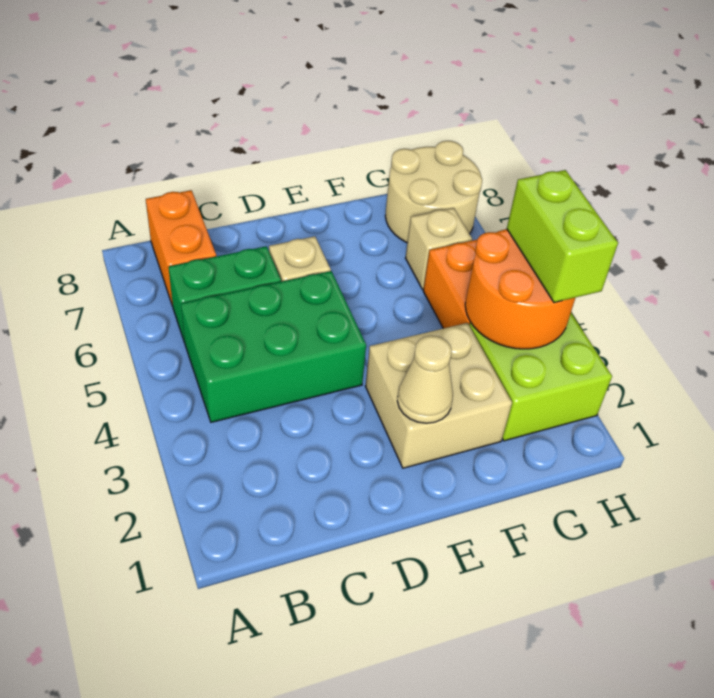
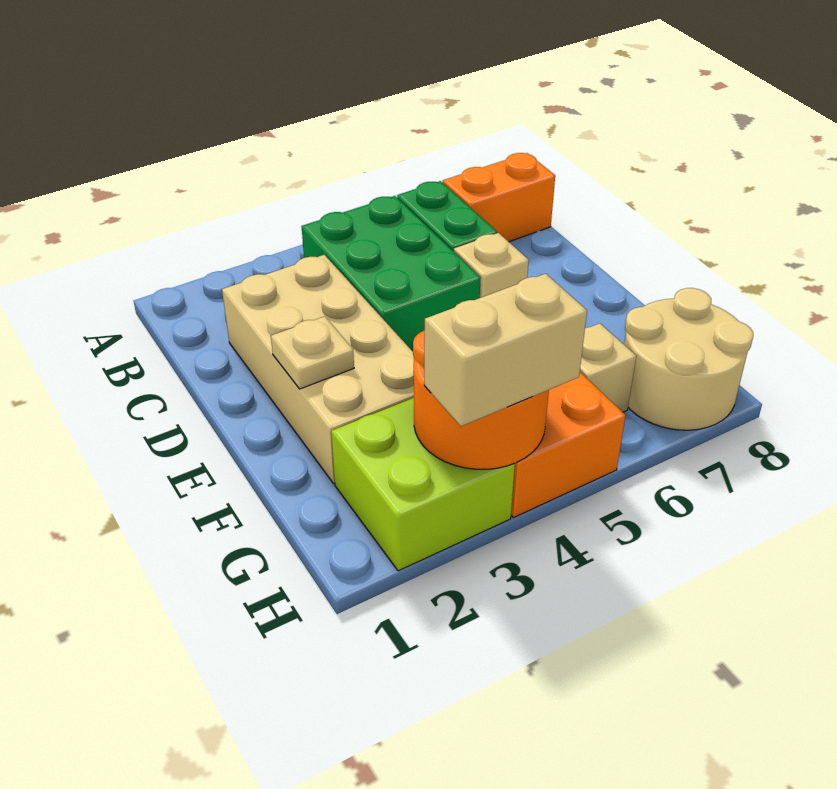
tan 2x2 brick [365,323,512,468] -> tan 2x4 brick [222,255,414,484]
tan 1x1 cone [397,336,453,423] -> tan 1x1 plate [271,316,354,389]
lime 1x2 brick [507,170,618,303] -> tan 1x2 brick [424,274,587,426]

